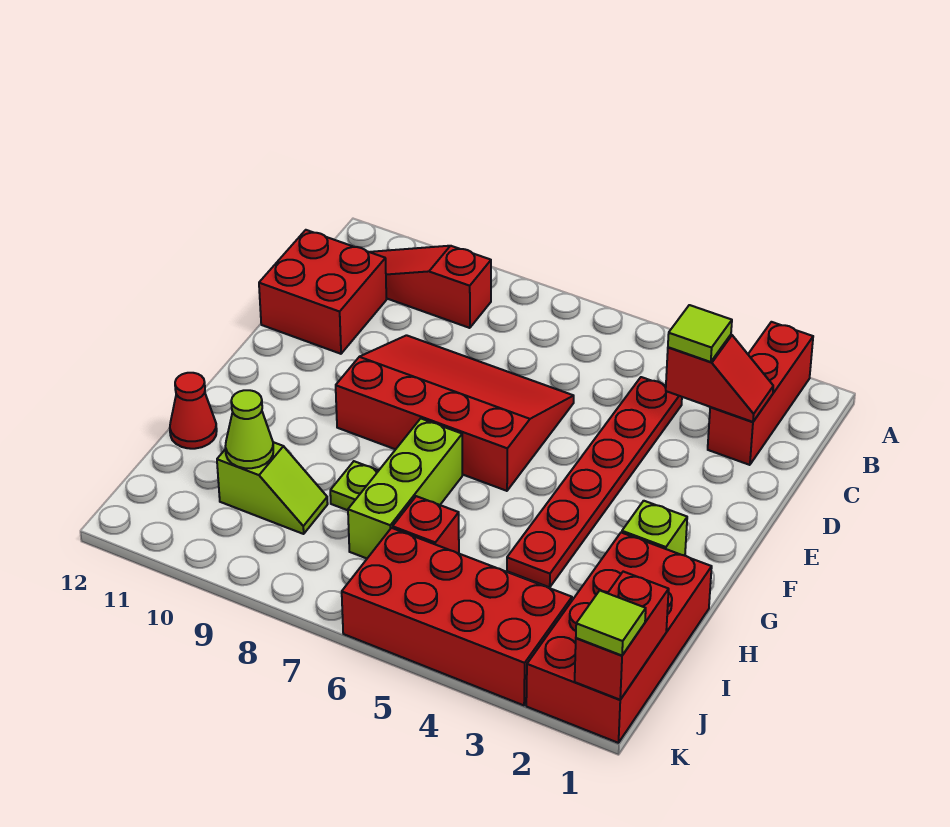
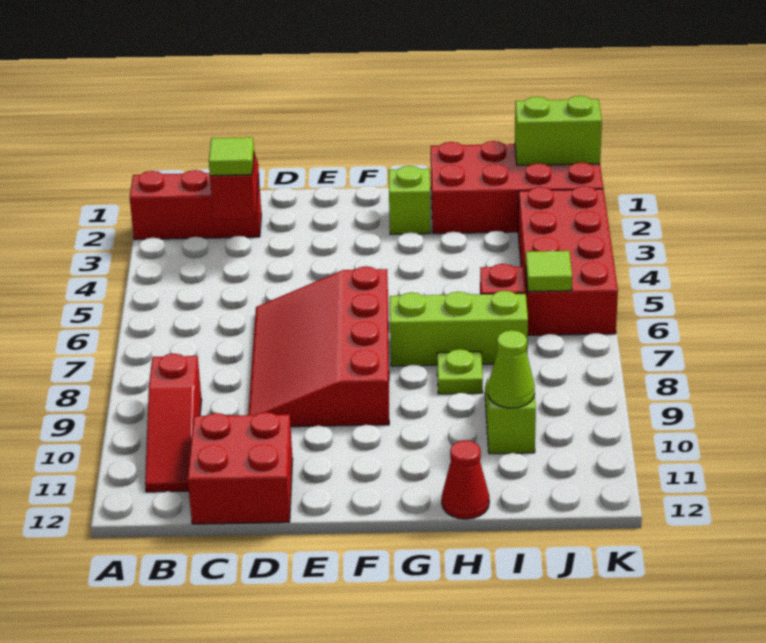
red 1x6 plate [507,377,682,587] -> none
red 1x2 brick [575,572,669,700] -> lime 1x2 brick [515,96,602,166]
lime 1x1 tile [576,591,646,655] -> lime 1x1 tile moved to [526,251,572,292]

